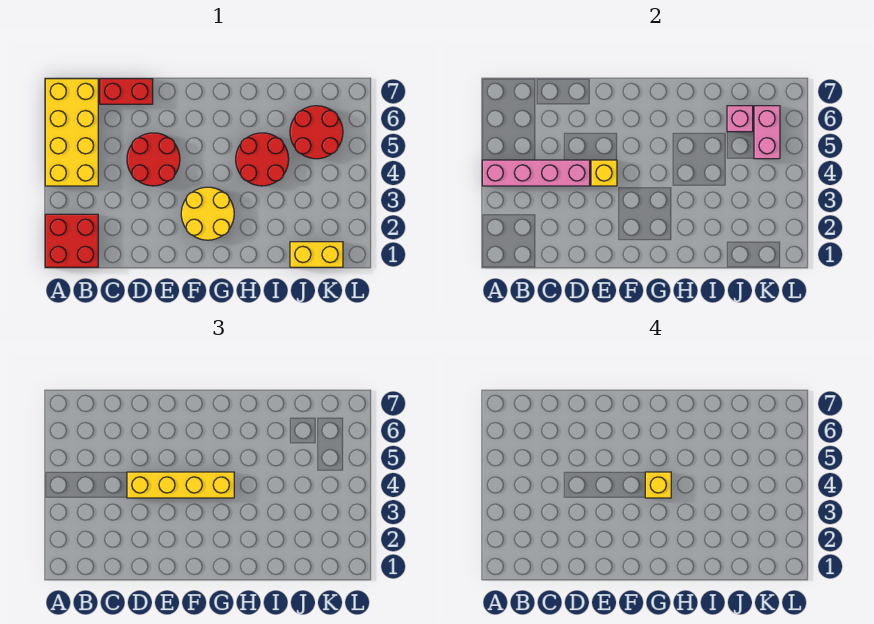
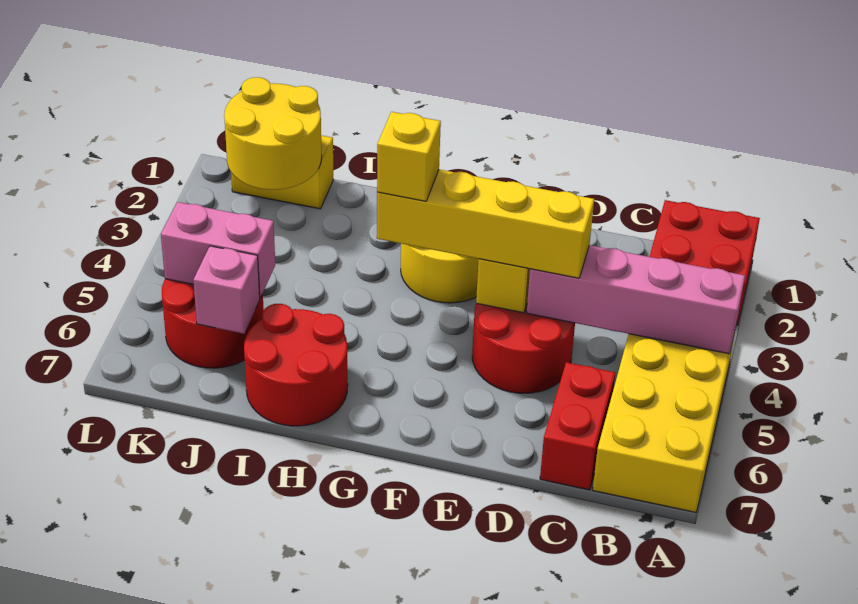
red 1x2 brick [100,79,153,104] -> red 1x2 brick turned to [540,362,615,490]
red 2x2 round brick [236,133,289,186] -> red 2x2 round brick moved to [244,304,348,426]
none -> yellow 2x2 round brick [224,77,322,190]
pink 1x2 brick [754,106,780,159] -> pink 1x2 brick turned to [161,202,275,298]

